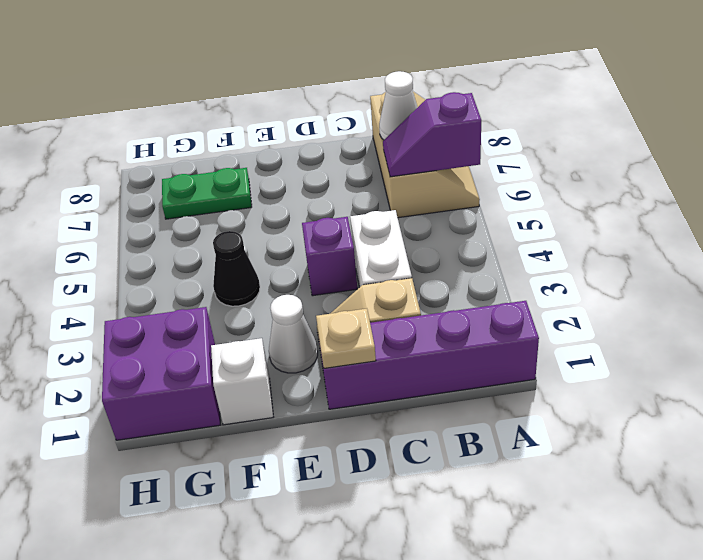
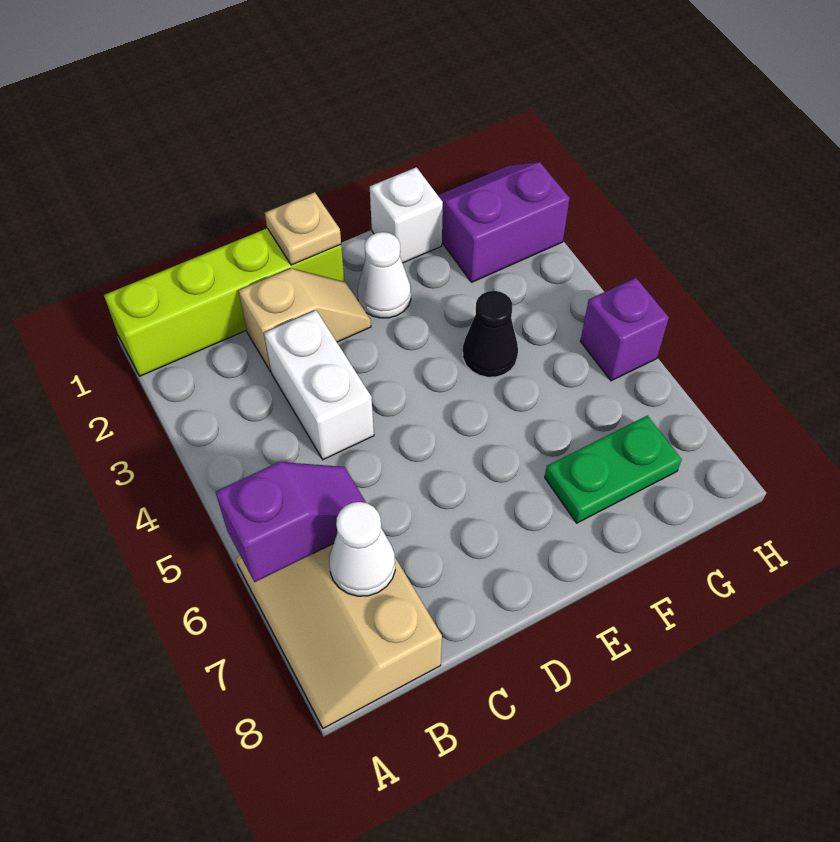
purple 1x4 brick [319,301,539,409] -> lime 1x4 brick [104,228,344,376]
purple 1x1 brick [302,217,357,296] -> purple 1x1 brick moved to [580,278,669,381]
purple 2x2 brick [102,307,220,440] -> purple 2x2 slope [438,162,570,282]

